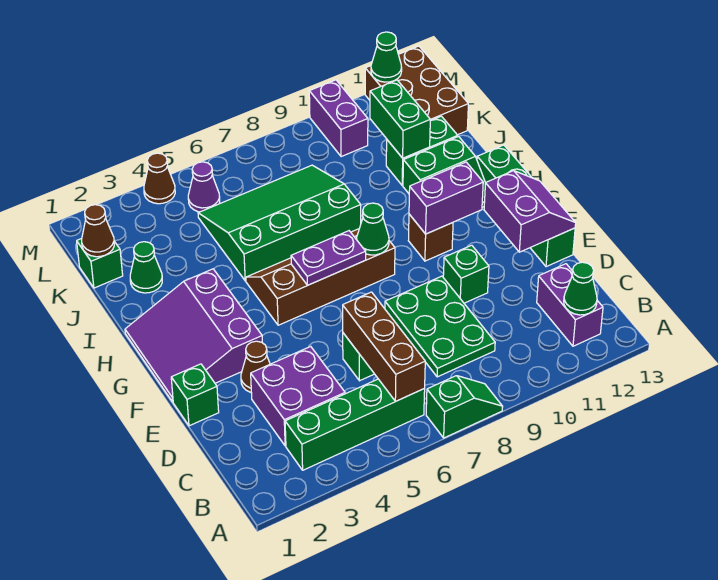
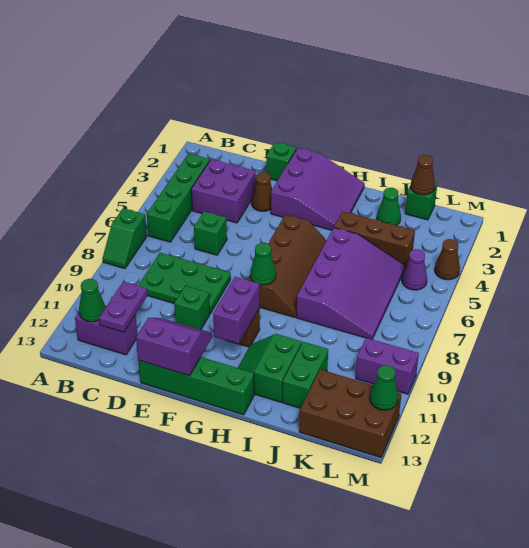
brown 1x3 brick [343,292,425,401] -> brown 1x3 brick moved to [334,211,415,267]
purple 2x2 slope [484,171,576,252] -> purple 2x2 slope turned to [136,318,212,376]
purple 3x3 slope [125,269,262,402] -> purple 3x3 slope turned to [271,148,365,230]
purple 1x2 plate [291,231,366,285] -> purple 1x2 plate moved to [99,281,147,332]
green 3x4 slope [198,165,361,281] -> purple 3x4 slope [297,228,405,339]
green 1x2 brick [370,80,430,158] -> none

